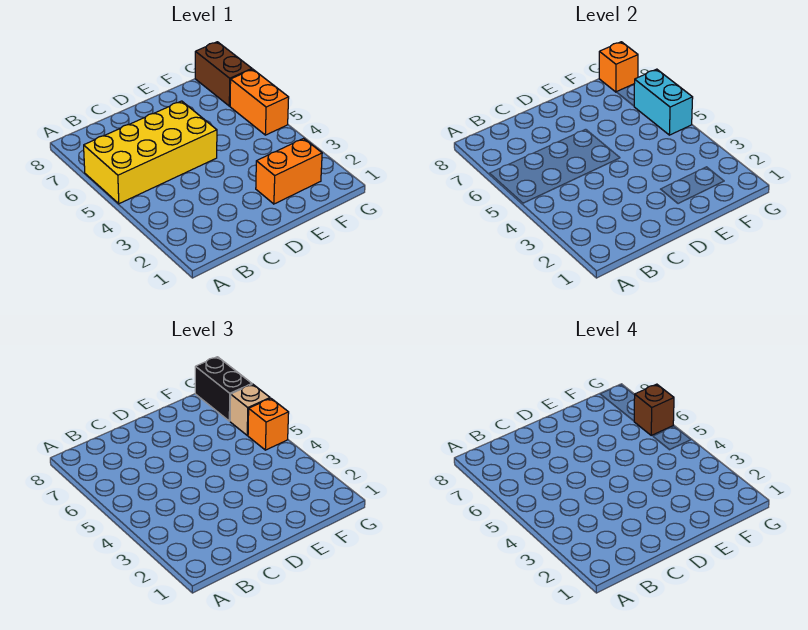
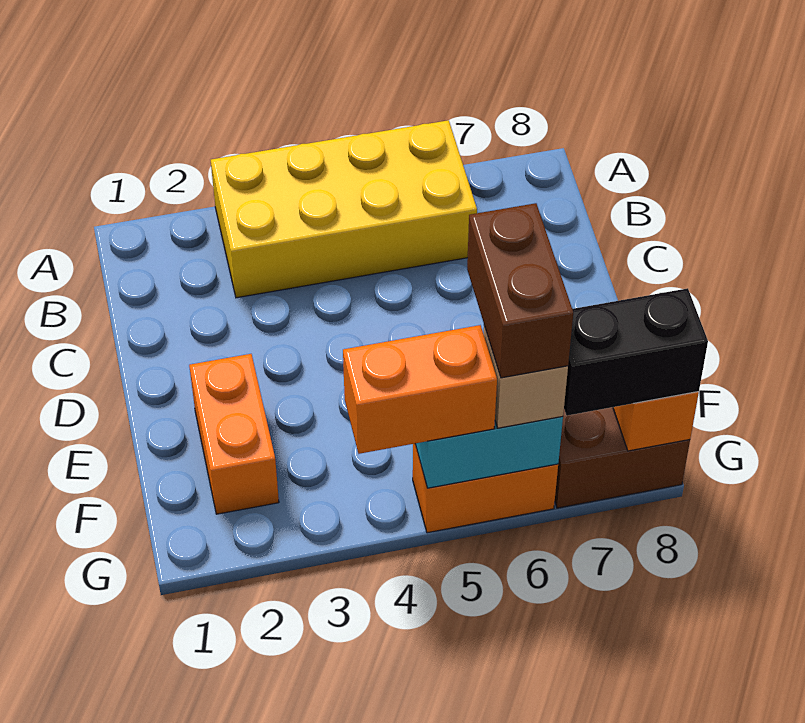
yellow 2x4 brick [84,101,217,204] -> yellow 2x4 brick turned to [211,120,477,298]
orange 1x1 brick [248,398,289,450] -> orange 1x2 brick [343,325,497,454]
brown 1x1 brick [634,384,674,435] -> brown 1x2 brick [467,203,573,378]

